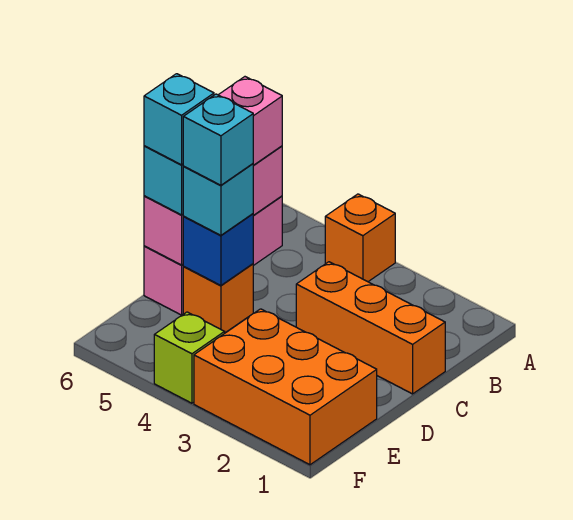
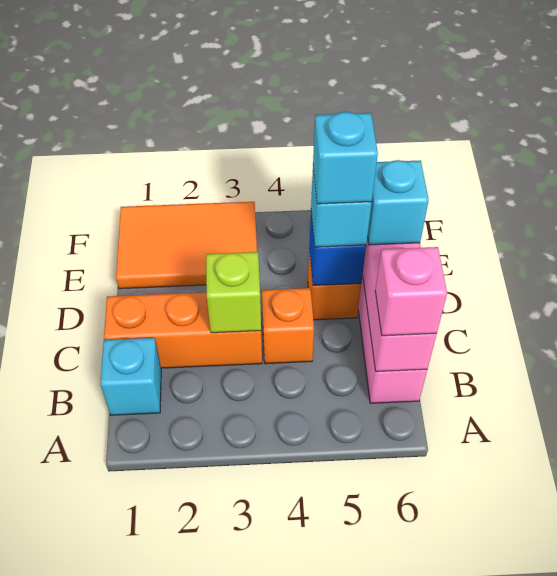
orange 1x1 brick [325,194,395,282] -> orange 1x1 brick moved to [262,288,314,364]
cyan 1x1 brick [144,74,214,165] -> cyan 1x1 brick moved to [100,338,161,415]
orange 2x3 brick [194,309,377,465] -> orange 2x3 tile [116,202,257,289]
lime 1x1 brick [154,312,225,403] -> lime 1x1 brick moved to [206,252,261,333]

